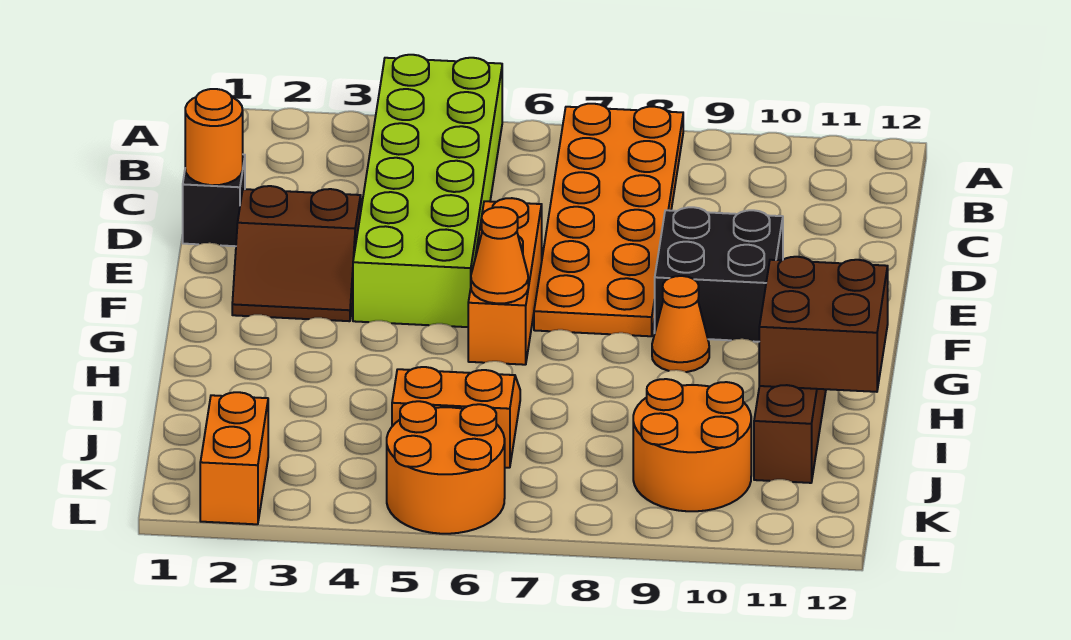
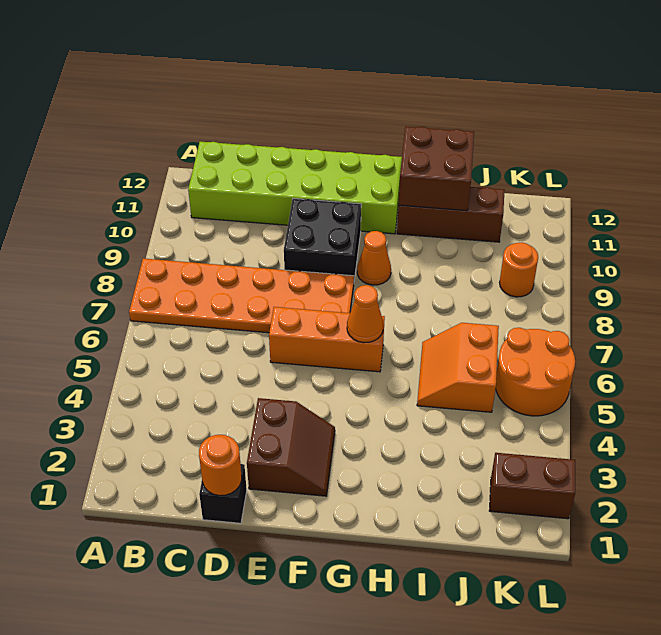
lime 2x6 brick [353,55,502,327] -> lime 2x6 brick moved to [188,142,402,234]
orange 2x2 round brick [633,379,751,511] -> orange 1x1 round brick [500,242,538,297]
orange 1x2 brick [200,392,268,524] -> brown 1x2 brick [489,453,575,519]

